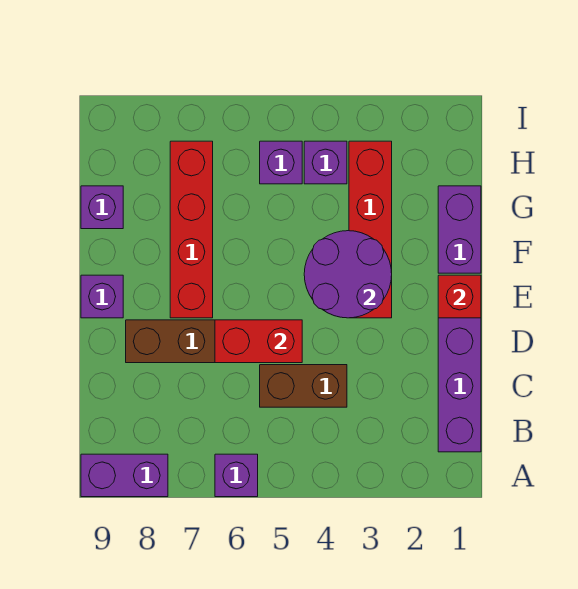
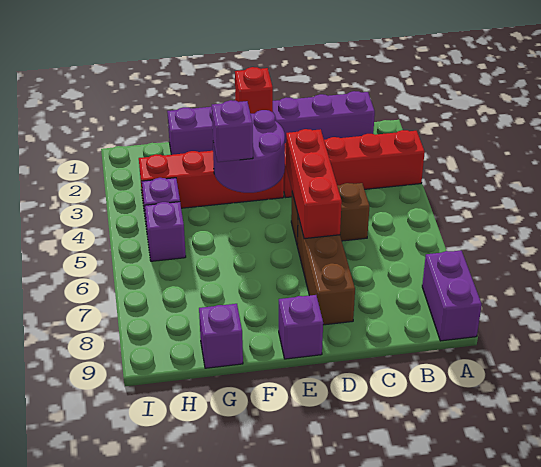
purple 1x1 brick [215,454,258,497] -> purple 1x1 brick moved to [212,100,253,162]
brown 1x2 brick [260,365,347,407] -> brown 1x2 brick turned to [291,183,370,243]
red 1x2 brick [215,320,302,363] -> red 1x3 brick [286,129,342,239]
red 1x4 brick [170,141,213,318] -> red 1x4 brick moved to [284,130,425,197]

